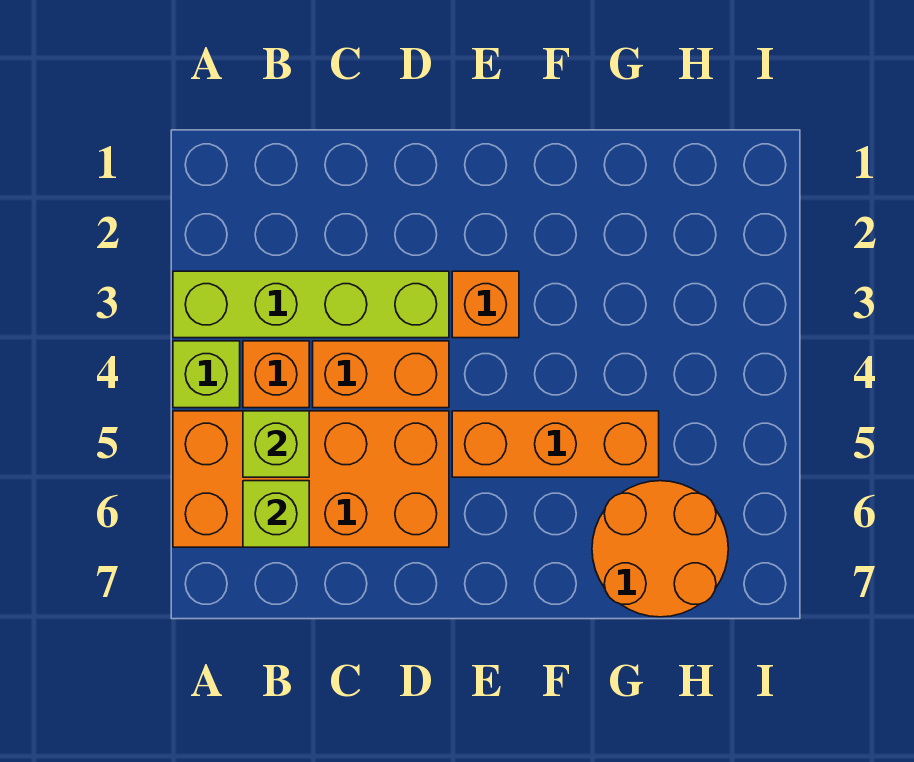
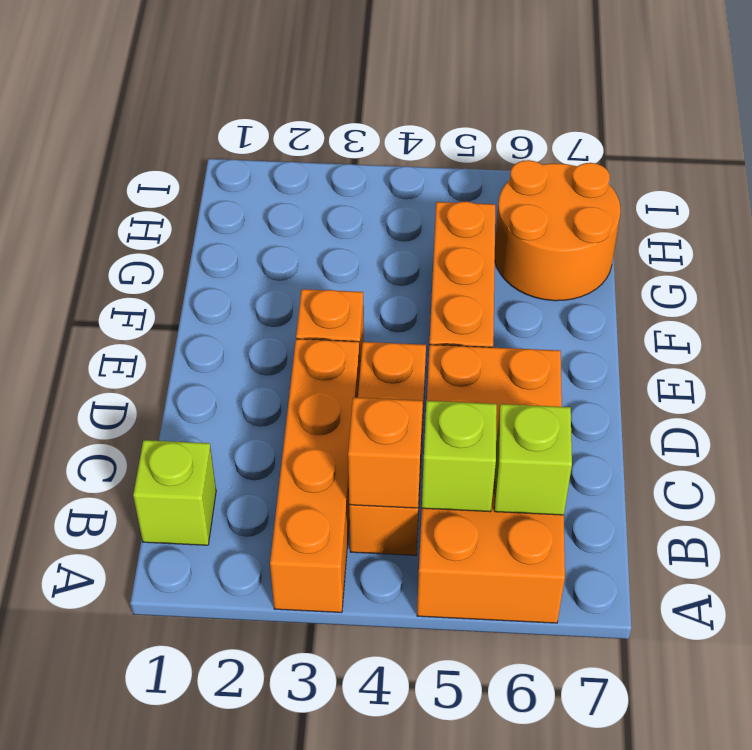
lime 1x4 brick [173,271,449,338] -> orange 1x4 brick [270,339,360,613]
lime 1x1 brick [173,341,240,408] -> lime 1x1 brick moved to [133,440,216,545]
none -> orange 1x1 brick [348,397,423,508]

